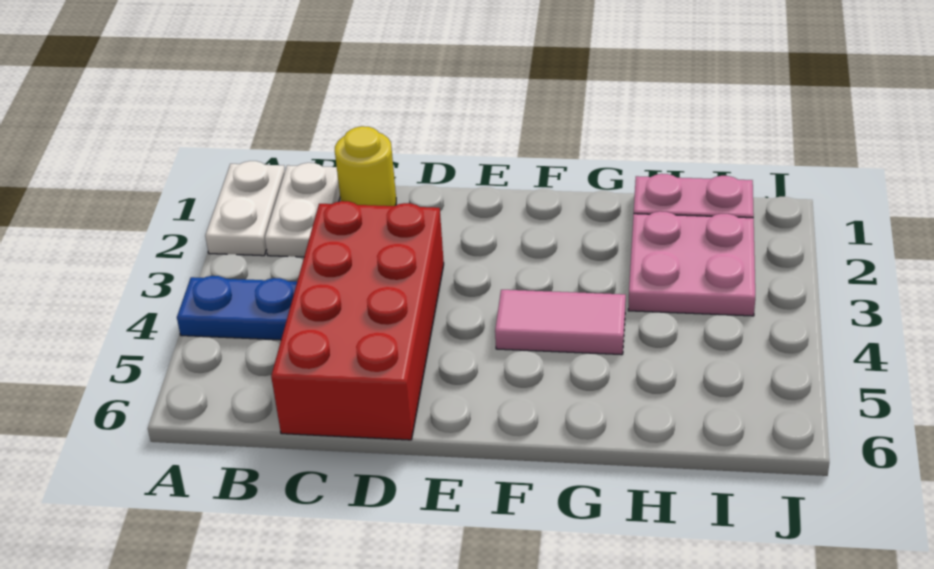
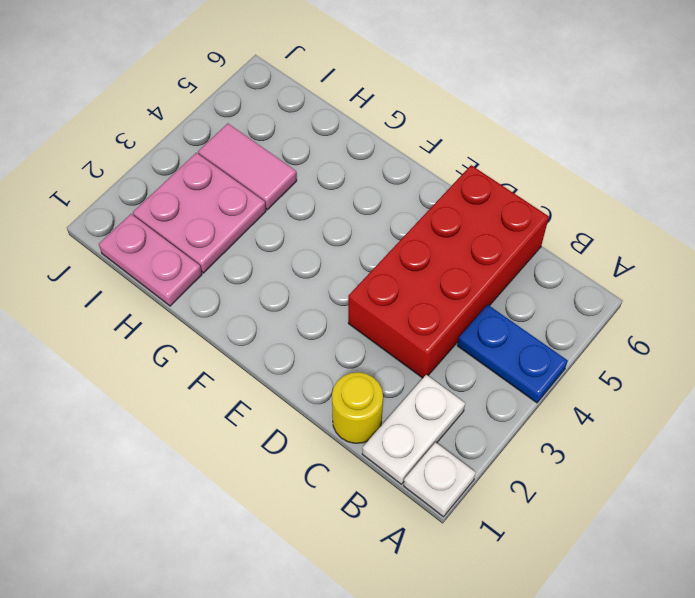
white 1x2 plate [205,161,285,256] -> white 1x1 plate [404,442,476,517]
pink 1x2 tile [495,290,626,355] -> pink 1x2 tile moved to [198,123,297,210]

